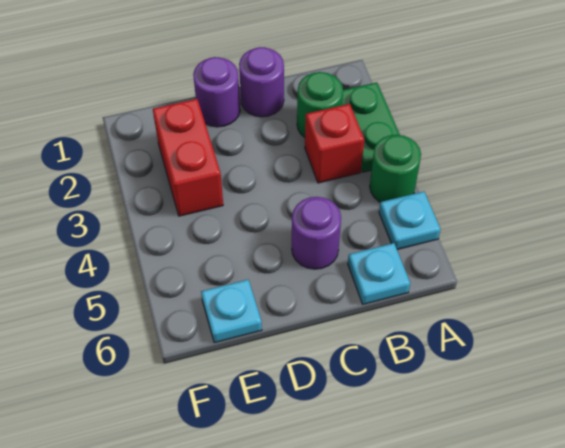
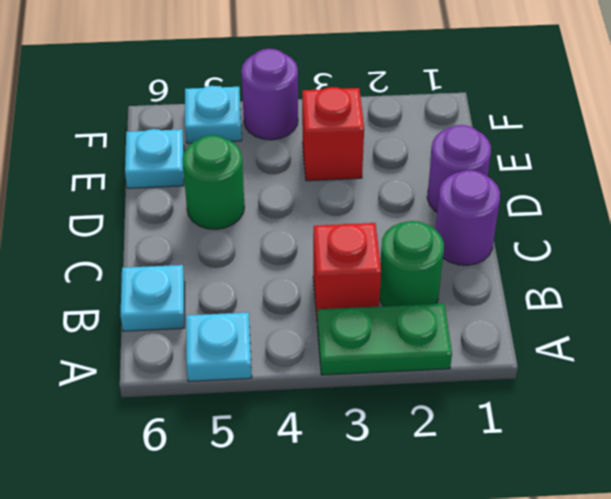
green 1x1 round brick [370,135,421,202] -> green 1x1 round brick moved to [182,135,244,229]
purple 1x1 round brick [292,197,341,269] -> purple 1x1 round brick moved to [241,49,298,140]
red 1x2 brick [153,99,223,216] -> red 1x1 brick [302,87,364,181]
none -> cyan 1x1 plate [185,86,242,143]

